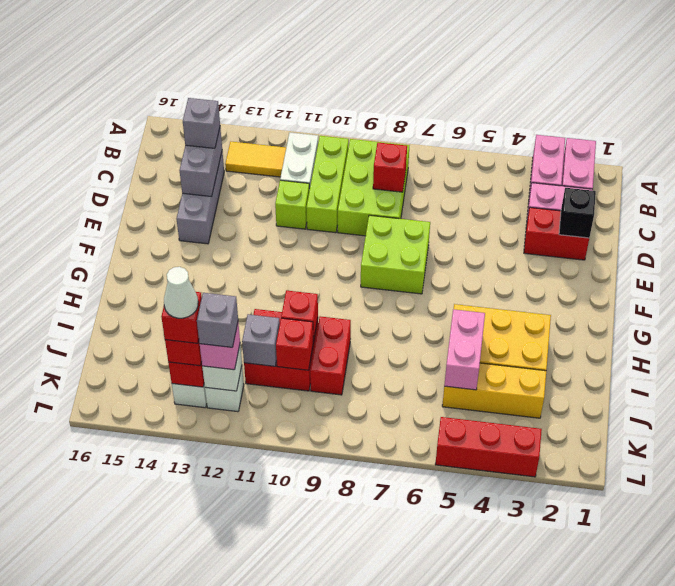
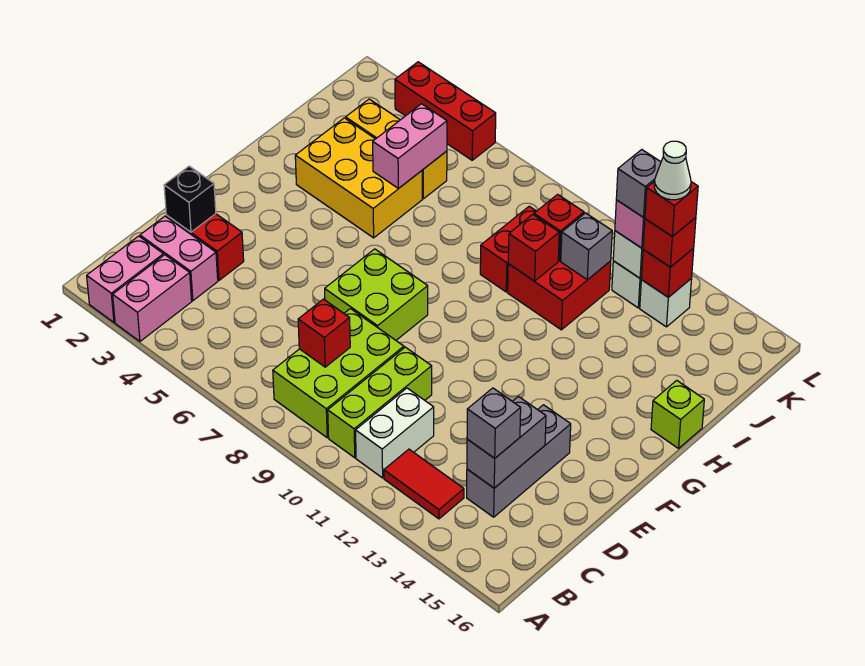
yellow 1x2 tile [225,142,286,177] -> red 1x2 tile [384,449,464,519]
lime 1x1 brick [275,180,309,229] -> lime 1x1 brick moved to [651,380,704,448]

